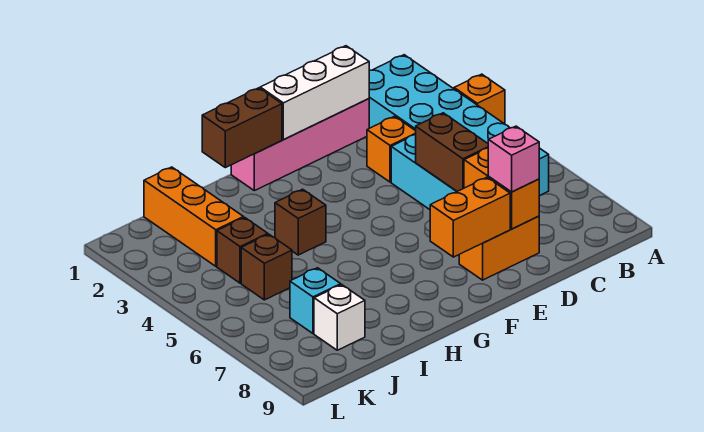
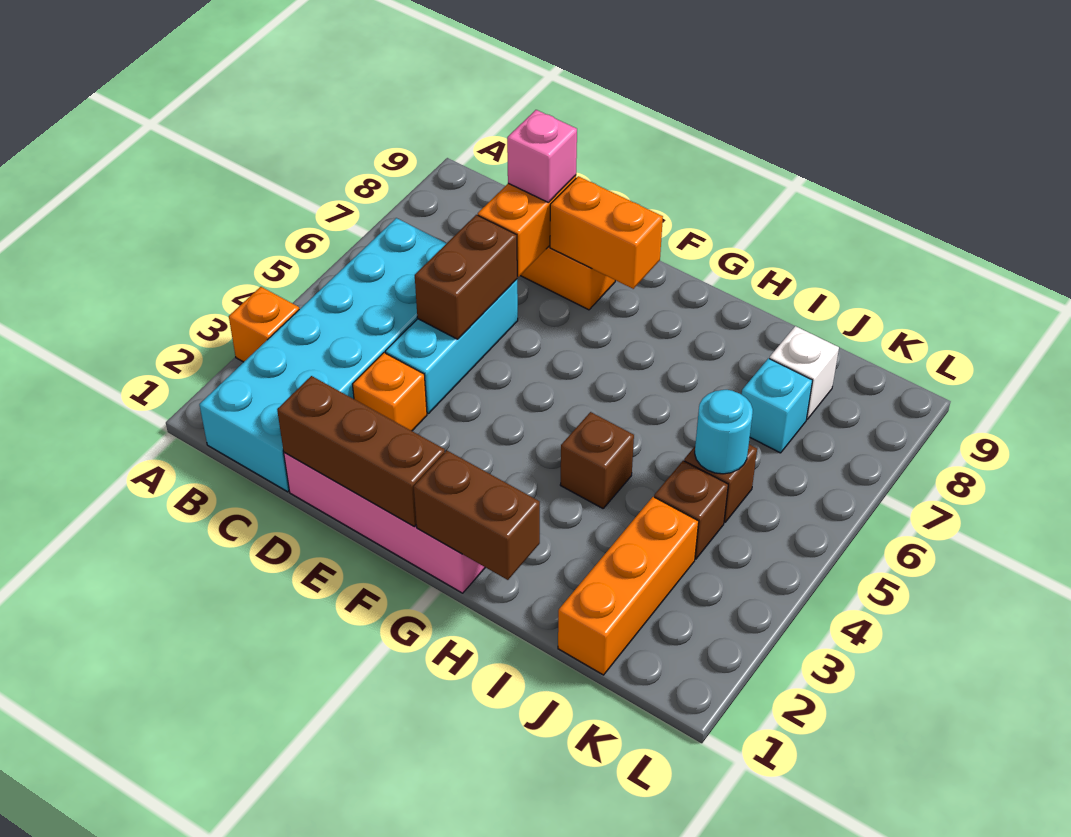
white 1x3 brick [260,46,369,140] -> brown 1x3 brick [277,376,445,527]
none -> cyan 1x1 round brick [695,390,753,474]

